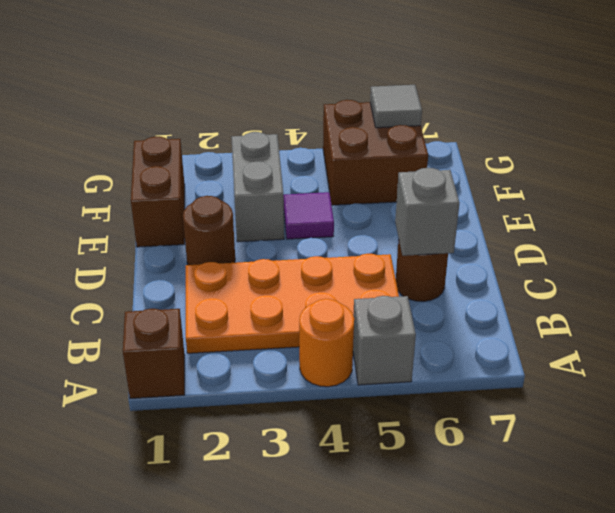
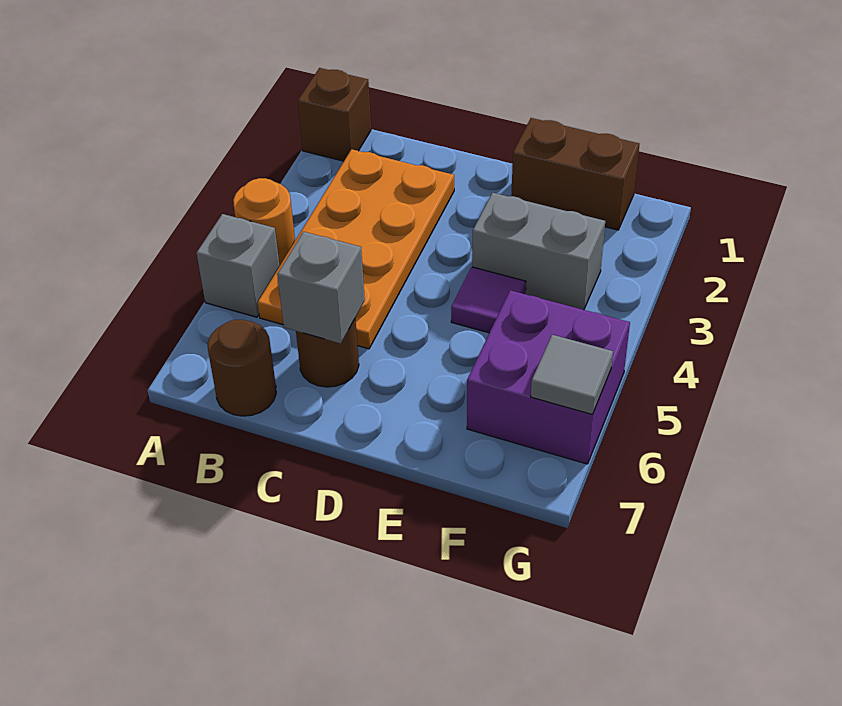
brown 1x1 round brick [183,196,235,265] -> brown 1x1 round brick moved to [208,320,276,416]
brown 2x2 brick [323,100,428,205] -> purple 2x2 brick [467,290,630,464]

